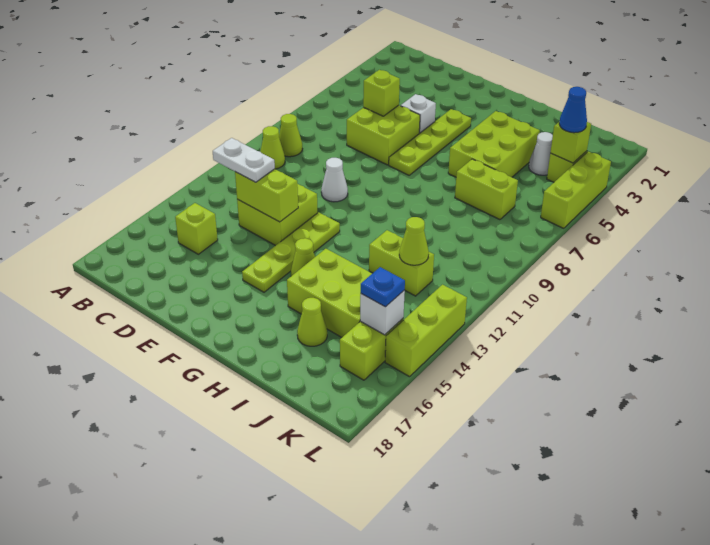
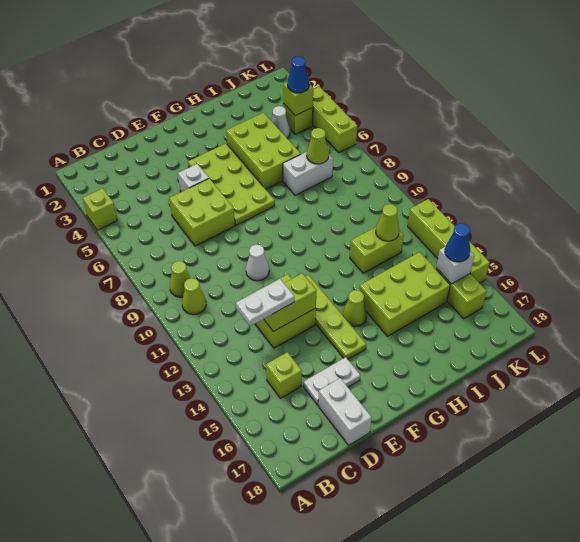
lime 1x1 brick [363,70,400,116] -> lime 1x1 brick moved to [83,188,117,230]
none -> white 1x2 plate [303,357,360,405]
none -> white 1x2 brick [318,378,372,445]
lime 1x4 plate [389,109,471,175] -> lime 2x4 plate [188,143,275,225]
lime 1x2 brick [455,159,518,220] -> white 1x2 brick [283,152,333,195]
lime 1x1 cone [297,298,327,346] -> lime 1x1 cone moved to [307,128,329,164]
blue 1x1 plate [361,267,405,307] -> blue 1x1 cone [445,223,470,262]
lime 1x3 brick [385,285,467,377] -> lime 1x4 brick [408,199,490,283]

